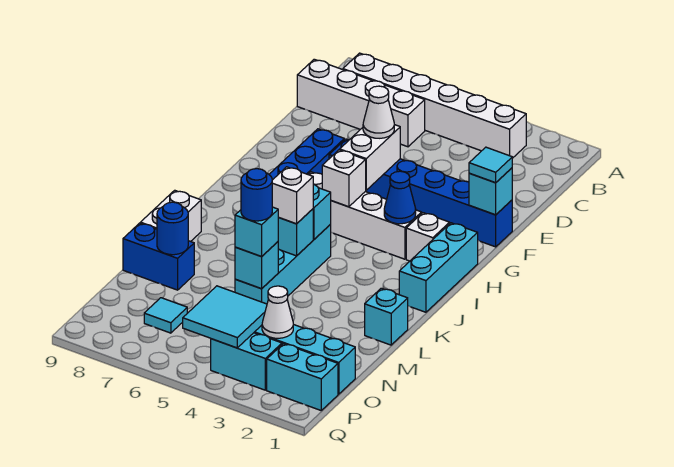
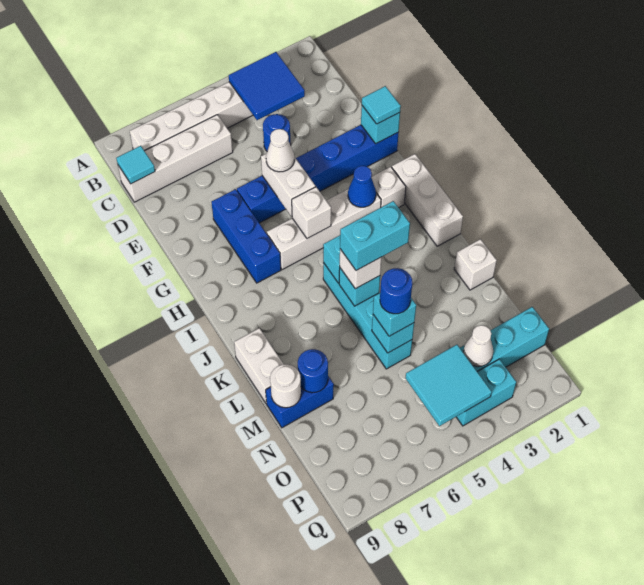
none -> blue 2x2 tile [229,52,305,120]
none -> blue 1x1 round brick [263,114,291,151]
cyan 1x3 brick [399,223,478,312] -> white 1x3 brick [392,154,463,246]
cyan 1x1 brick [365,288,408,345] -> white 1x1 brick [454,239,497,290]
none -> white 1x1 round brick [270,364,301,408]
cyan 1x1 tile [144,298,187,333] -> cyan 1x1 tile moved to [116,146,155,184]
cyan 1x2 brick [267,344,338,410] -> cyan 1x2 brick moved to [340,201,410,270]

